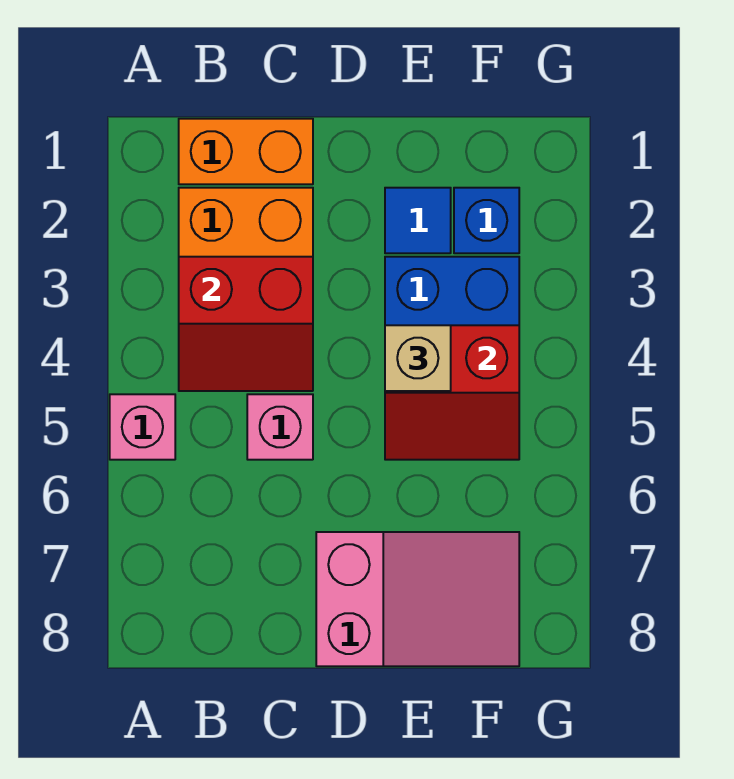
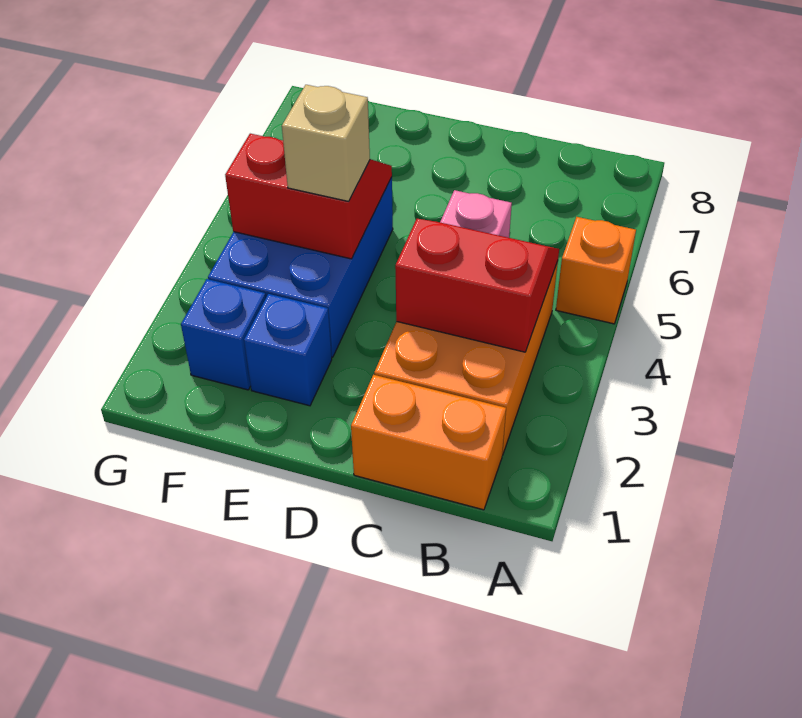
pink 1x1 brick [110,394,175,460] -> orange 1x1 brick [556,217,636,324]
pink 2x3 slope [316,532,519,666] -> none
blue 1x1 tile [385,188,451,253] -> blue 1x1 brick [244,294,332,406]

